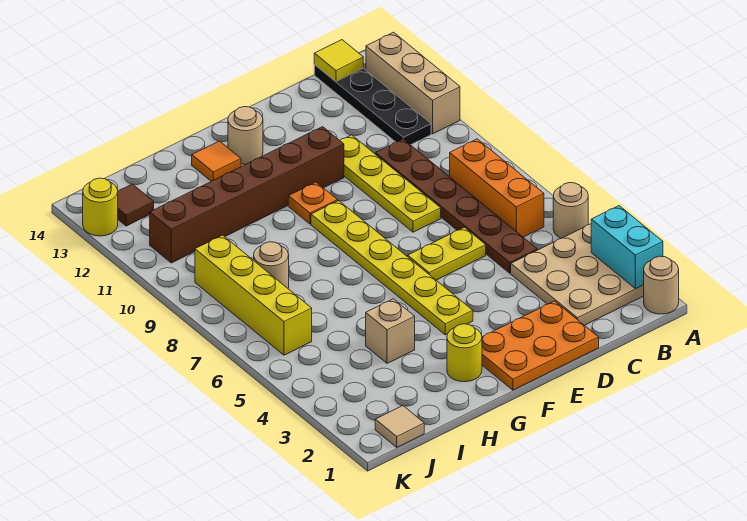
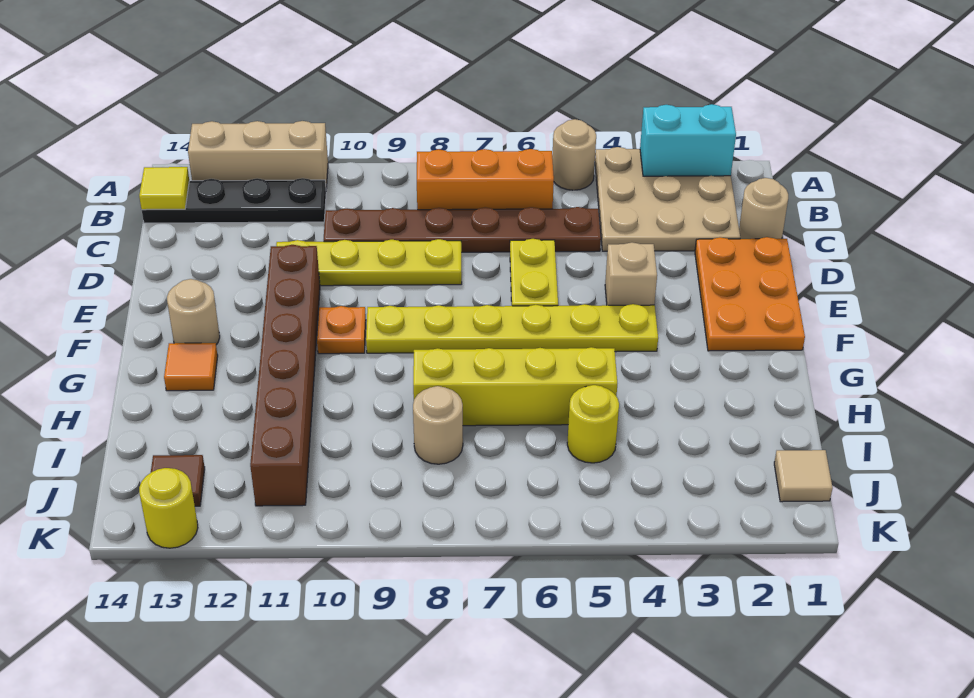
tan 1x1 round brick [644,256,679,314] -> tan 1x1 round brick moved to [739,178,788,239]
yellow 1x1 round brick [447,324,482,382] -> yellow 1x1 round brick moved to [567,385,619,463]
tan 1x1 brick [366,299,415,363] -> tan 1x1 brick moved to [605,242,657,305]
yellow 1x4 brick [195,235,312,355] -> yellow 1x4 brick moved to [413,347,617,426]

